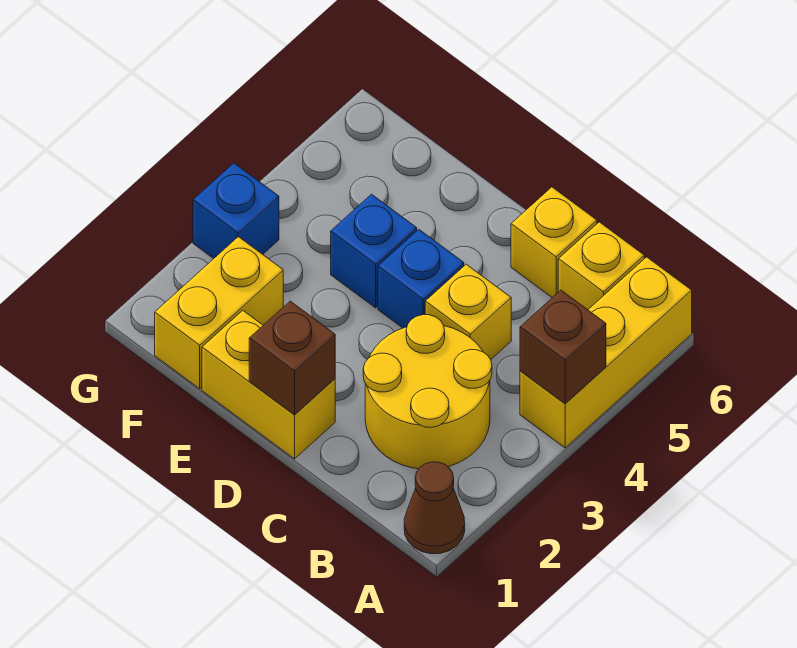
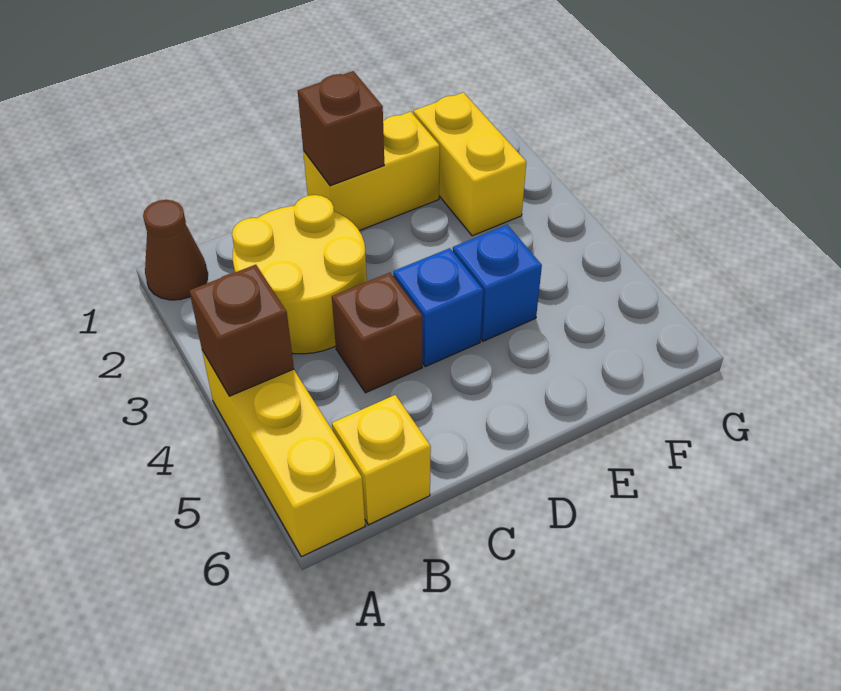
yellow 1x1 brick [425,264,511,359] -> brown 1x1 brick [332,273,422,393]
yellow 1x1 brick [511,187,597,298] -> none
blue 1x1 brick [193,163,279,259] -> none

